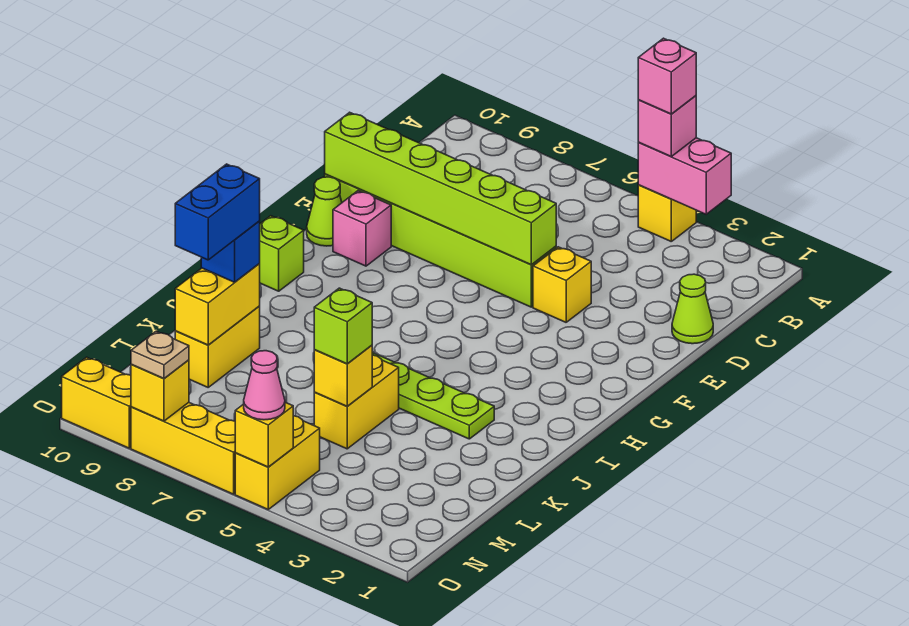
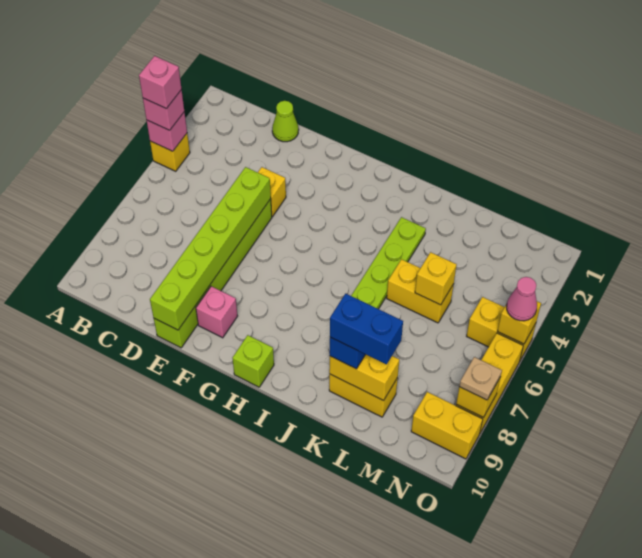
pink 1x2 brick [638,138,731,214] -> pink 1x1 brick [147,112,187,151]
lime 1x1 cone [307,177,342,246] -> none
lime 1x1 brick [314,288,372,364] -> none
yellow 1x2 brick [62,357,131,448] -> yellow 1x2 brick turned to [411,392,483,459]

